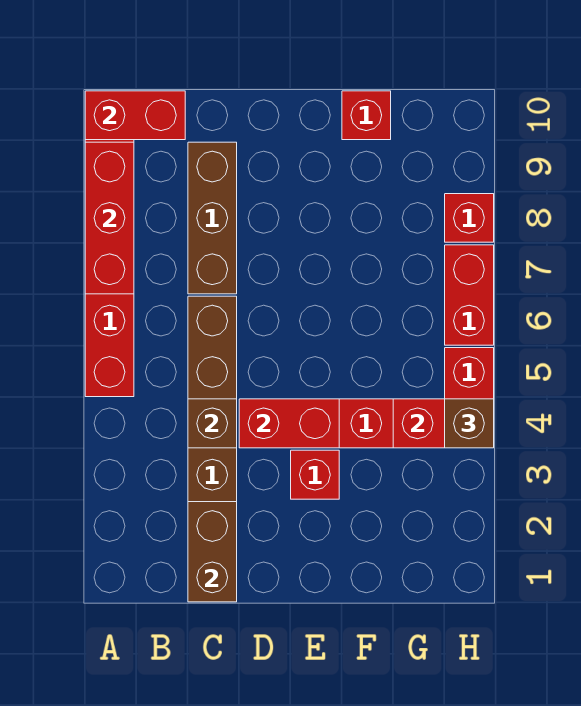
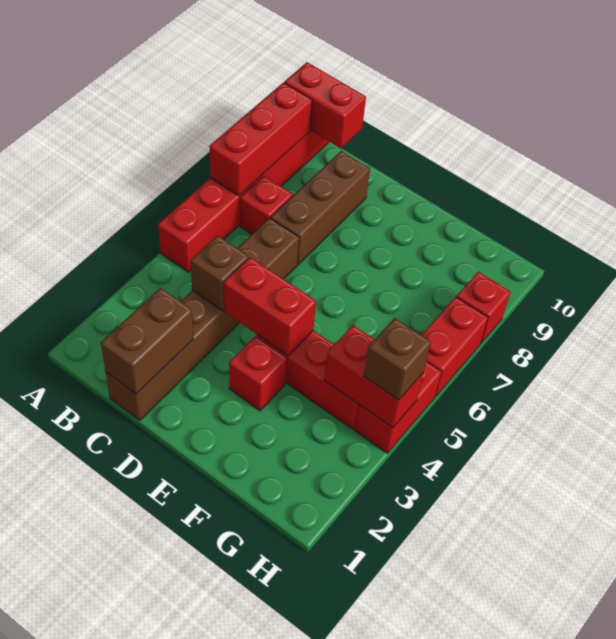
red 1x1 brick [342,91,391,140] -> red 1x1 brick moved to [240,176,293,234]

